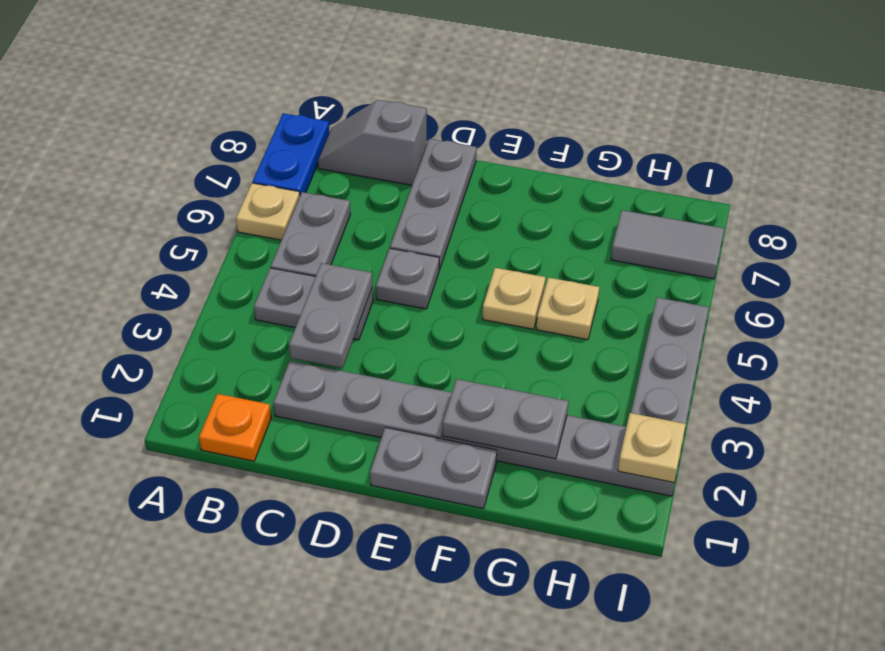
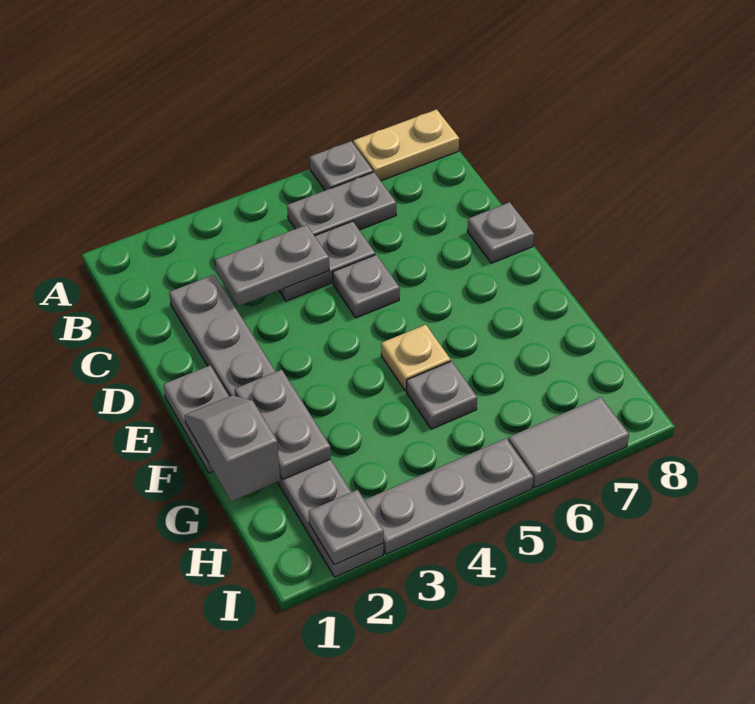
tan 1x1 plate [236,183,300,240] -> grey 1x1 plate [310,141,373,190]
blue 1x2 plate [252,113,330,194] -> tan 1x2 plate [353,109,459,181]
orange 1x1 plate [199,394,271,461] -> none
grey 1x2 plate [254,268,373,340] -> grey 1x2 plate turned to [279,221,375,301]
grey 1x2 slope [318,100,427,185] -> grey 1x2 slope moved to [185,395,280,501]
grey 1x3 plate [390,139,476,269] -> grey 1x1 plate [467,202,534,263]
tan 1x1 plate [536,277,599,340] -> grey 1x1 plate [406,361,477,429]
grey 1x2 tile [611,210,724,279] -> grey 1x2 tile turned to [508,397,629,488]
tan 1x1 plate [618,413,686,483] -> grey 1x1 plate [309,490,384,565]

